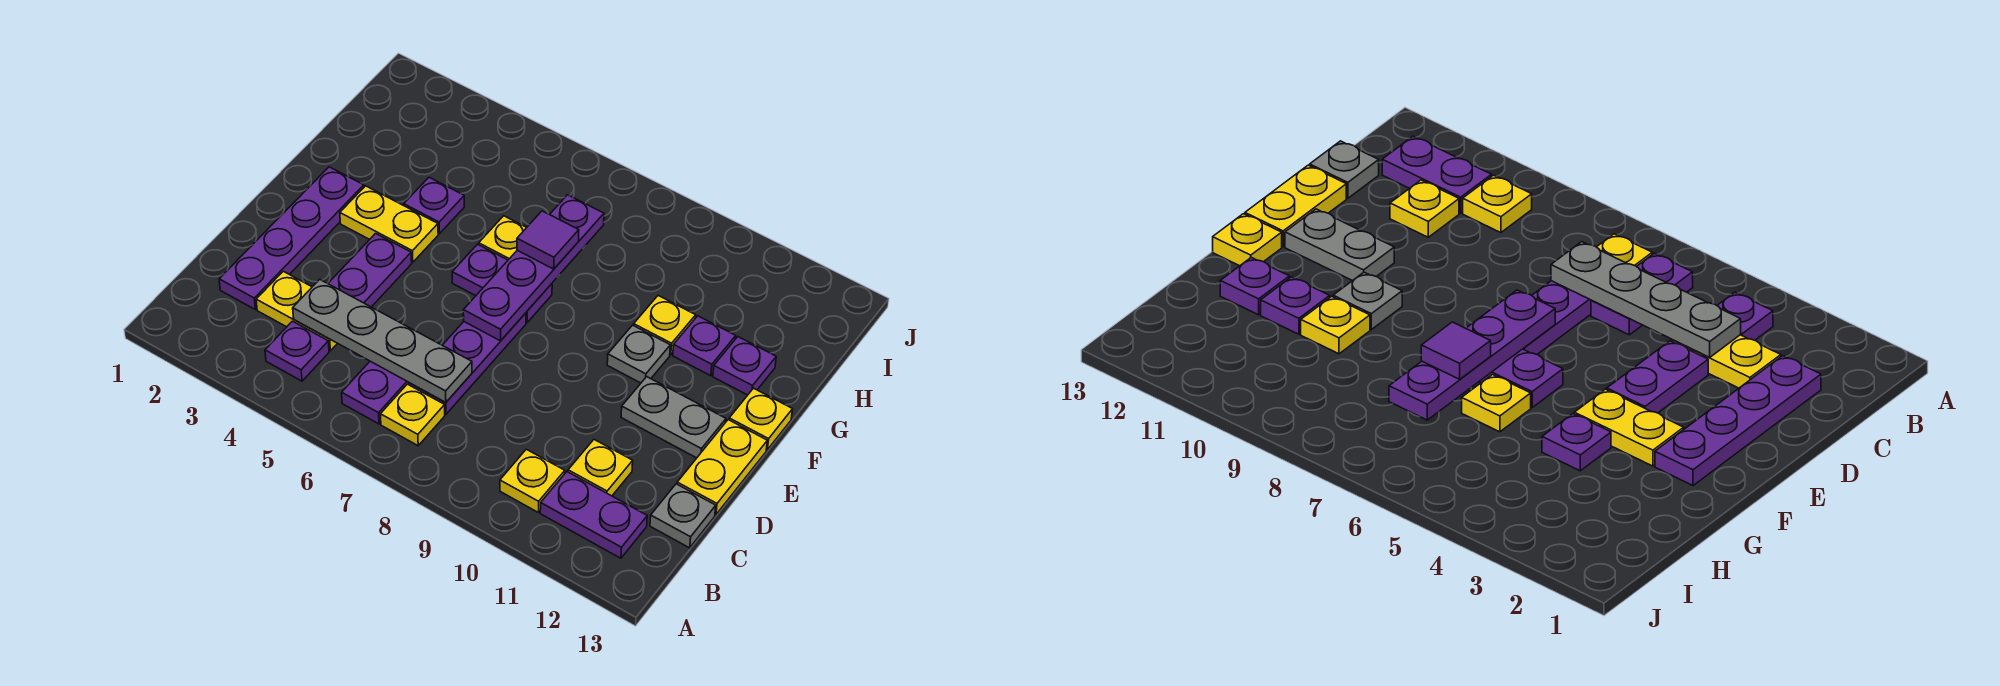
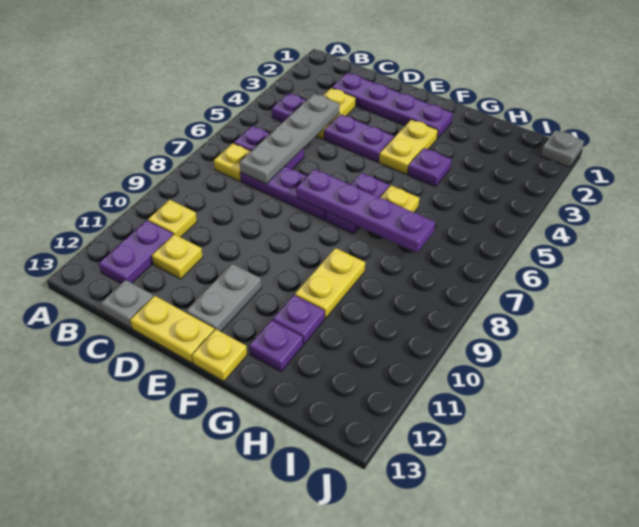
grey 1x1 plate [607,325,670,383] -> grey 1x1 plate moved to [541,130,584,167]
purple 1x1 tile [517,211,579,269] -> none
yellow 1x1 plate [634,296,696,355] -> yellow 1x2 plate [295,248,365,319]

